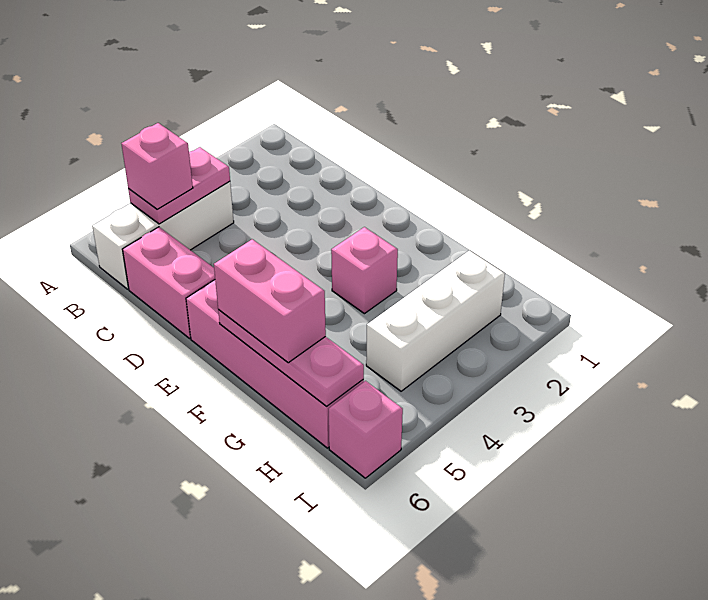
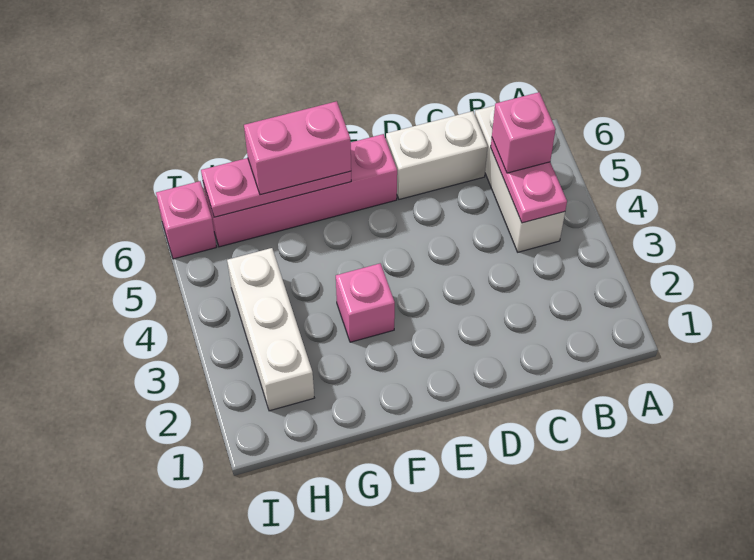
pink 1x2 brick [122,227,215,338] -> white 1x2 brick [386,111,488,199]

